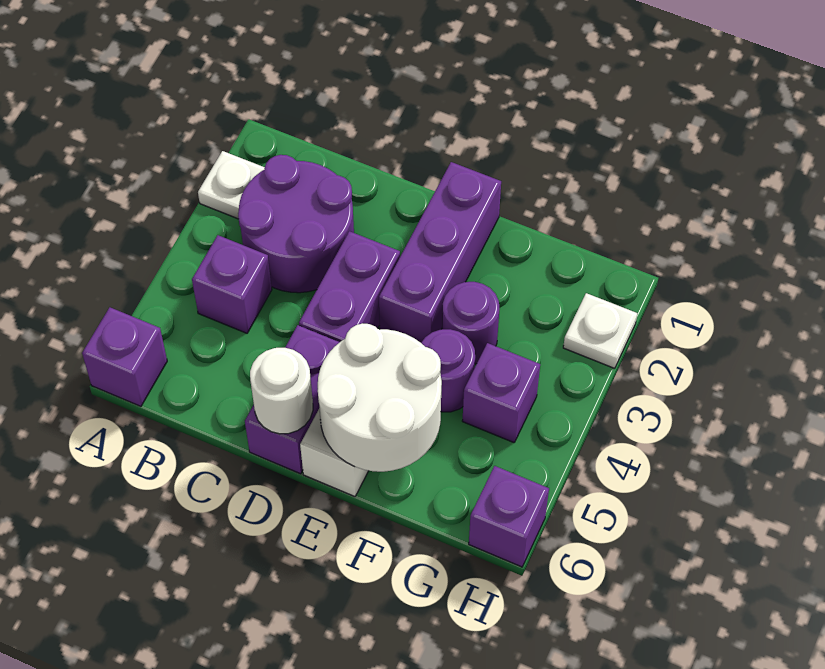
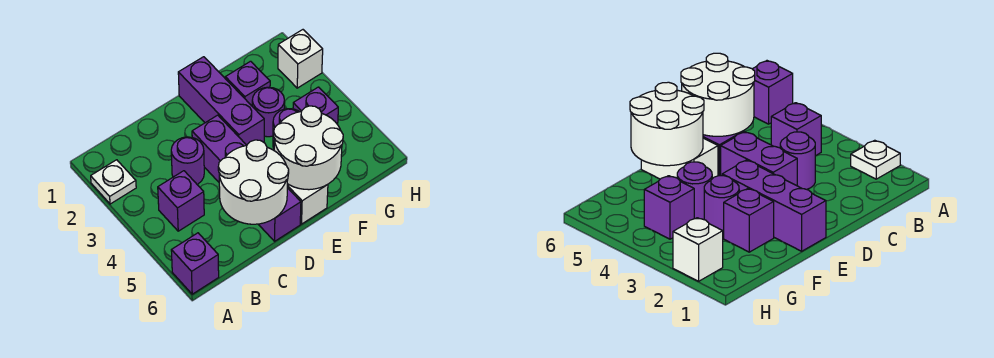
purple 2x2 round brick [238,155,354,293] -> purple 1x1 round brick [171,137,204,184]
white 1x1 round brick [250,348,313,434] -> white 2x2 round brick [218,140,289,224]
white 1x1 plate [563,293,637,368] -> white 1x1 brick [278,30,323,88]
purple 1x1 brick [469,466,549,567] -> purple 1x1 brick moved to [225,61,270,106]

